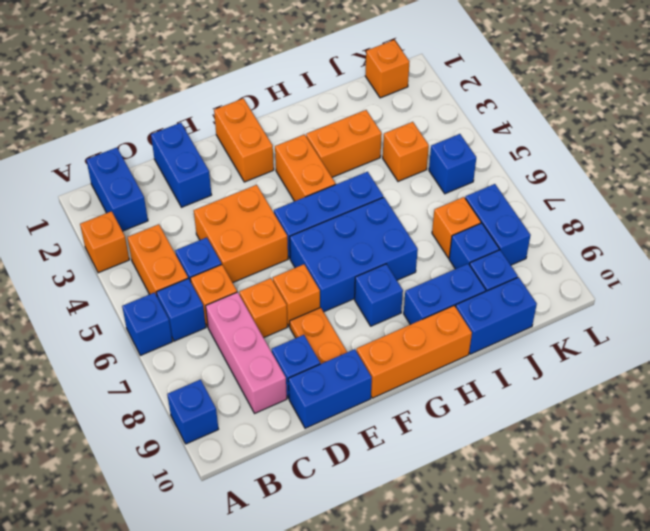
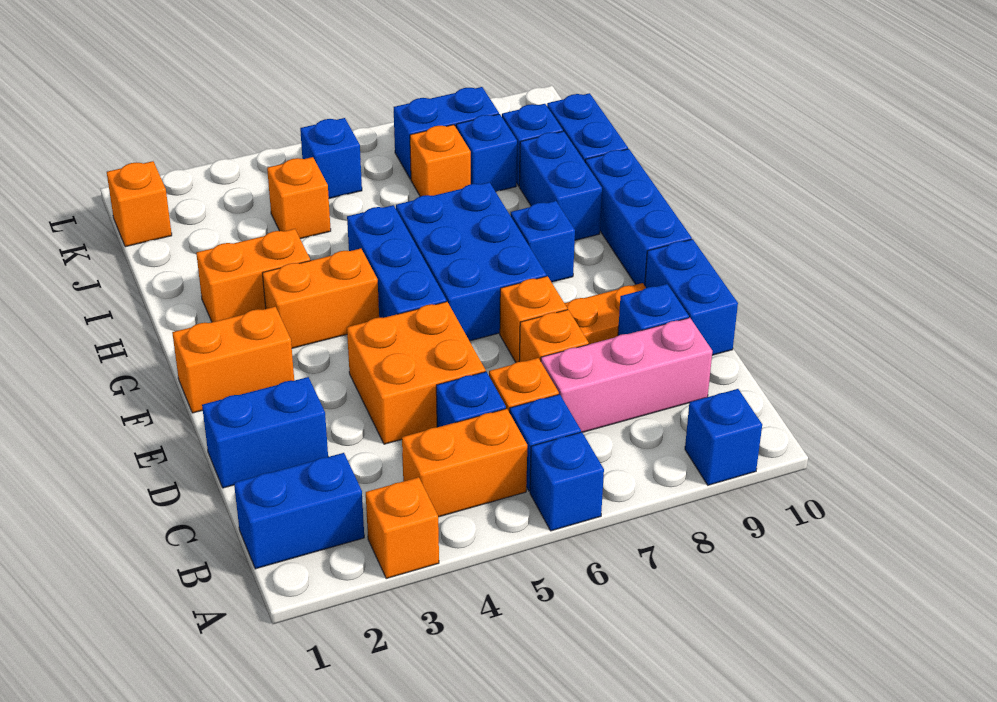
orange 1x3 brick [356,306,472,398] -> blue 1x3 brick [585,149,692,285]
orange 1x2 brick [306,110,382,177] -> orange 1x2 brick turned to [196,229,310,322]

